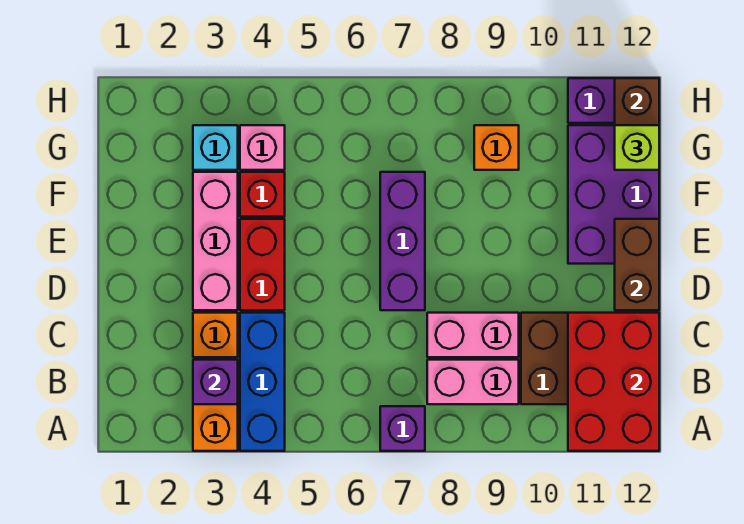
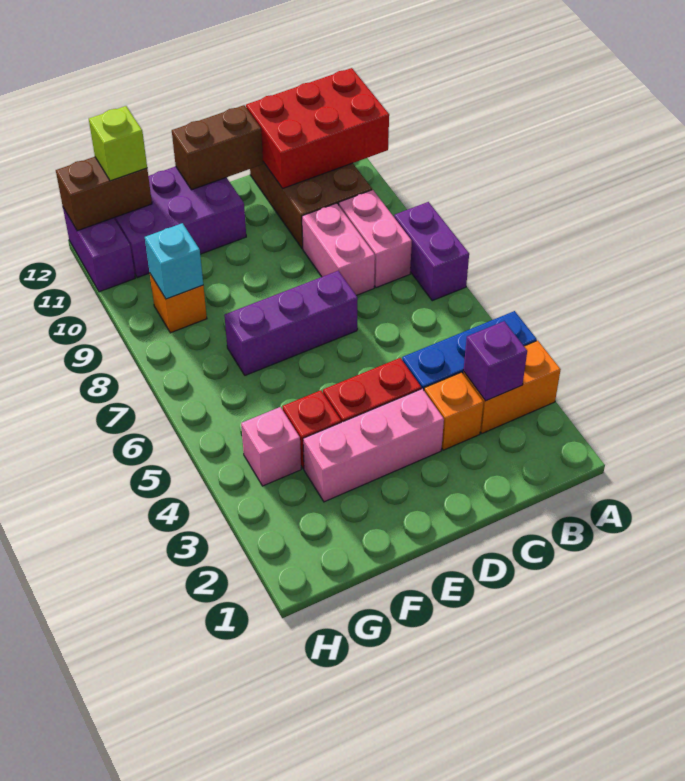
purple 1x1 brick [380,406,425,451] -> purple 1x2 brick [394,202,469,301]
cyan 1x1 brick [193,125,238,170] -> cyan 1x1 brick moved to [145,223,203,299]

